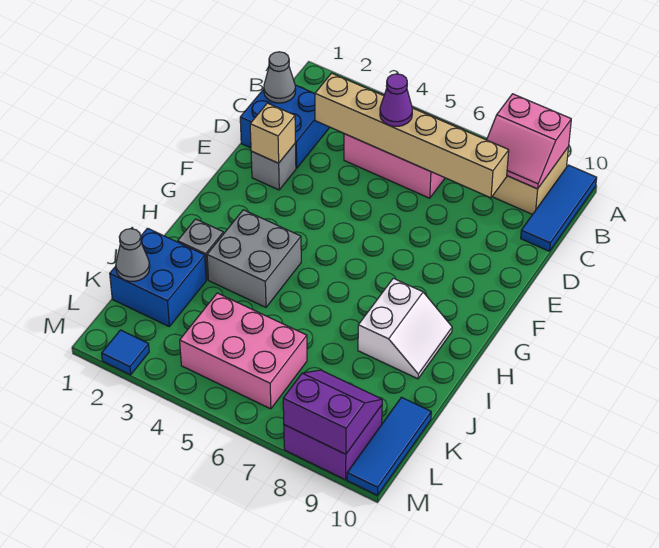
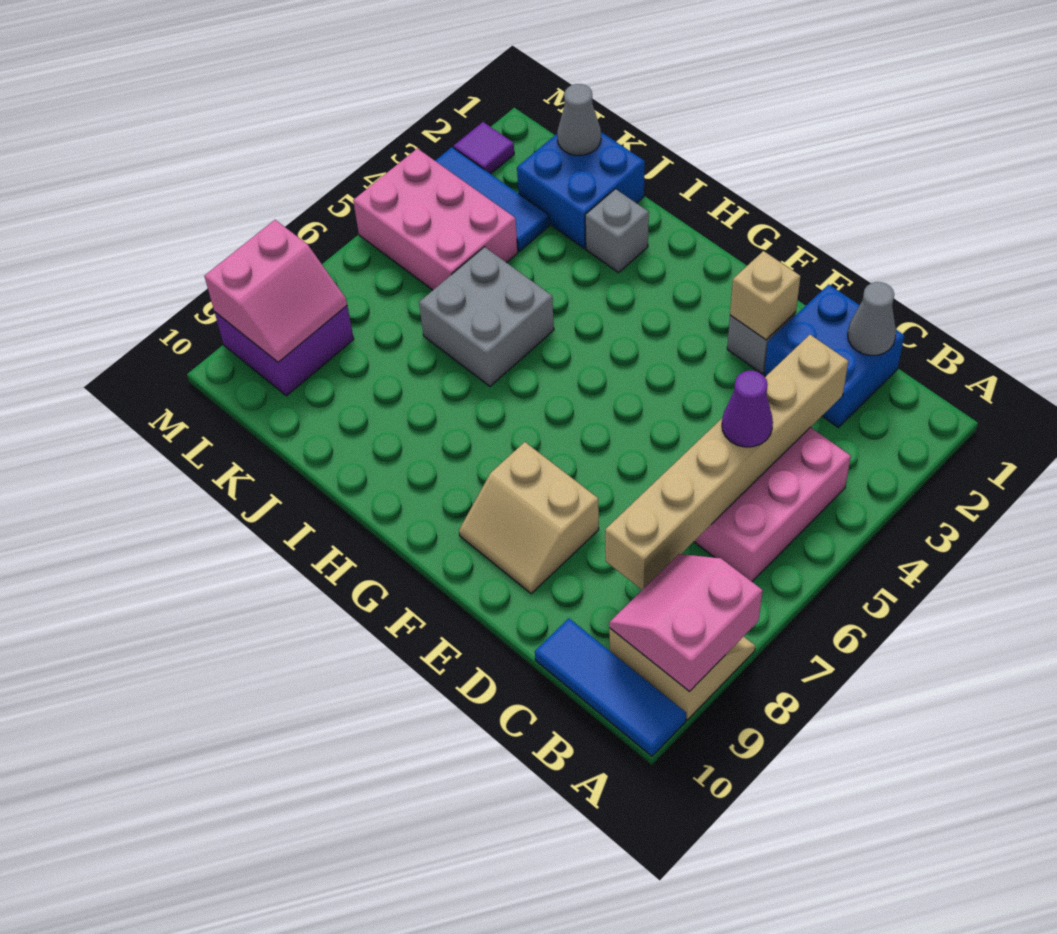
none -> tan 2x2 slope [459,442,599,593]
grey 2x2 brick [207,210,301,307] -> grey 2x2 brick moved to [419,247,554,386]
white 2x2 slope [358,278,452,379] -> none
pink 2x3 brick [180,293,307,409] -> pink 2x3 brick turned to [353,148,518,290]
blue 1x3 tile [347,397,431,495] -> blue 1x3 tile moved to [435,147,549,251]
purple 2x2 slope [283,370,382,454] -> pink 2x2 slope [204,220,347,362]
blue 1x1 tile [102,330,149,375] -> purple 1x1 tile [454,122,514,174]

